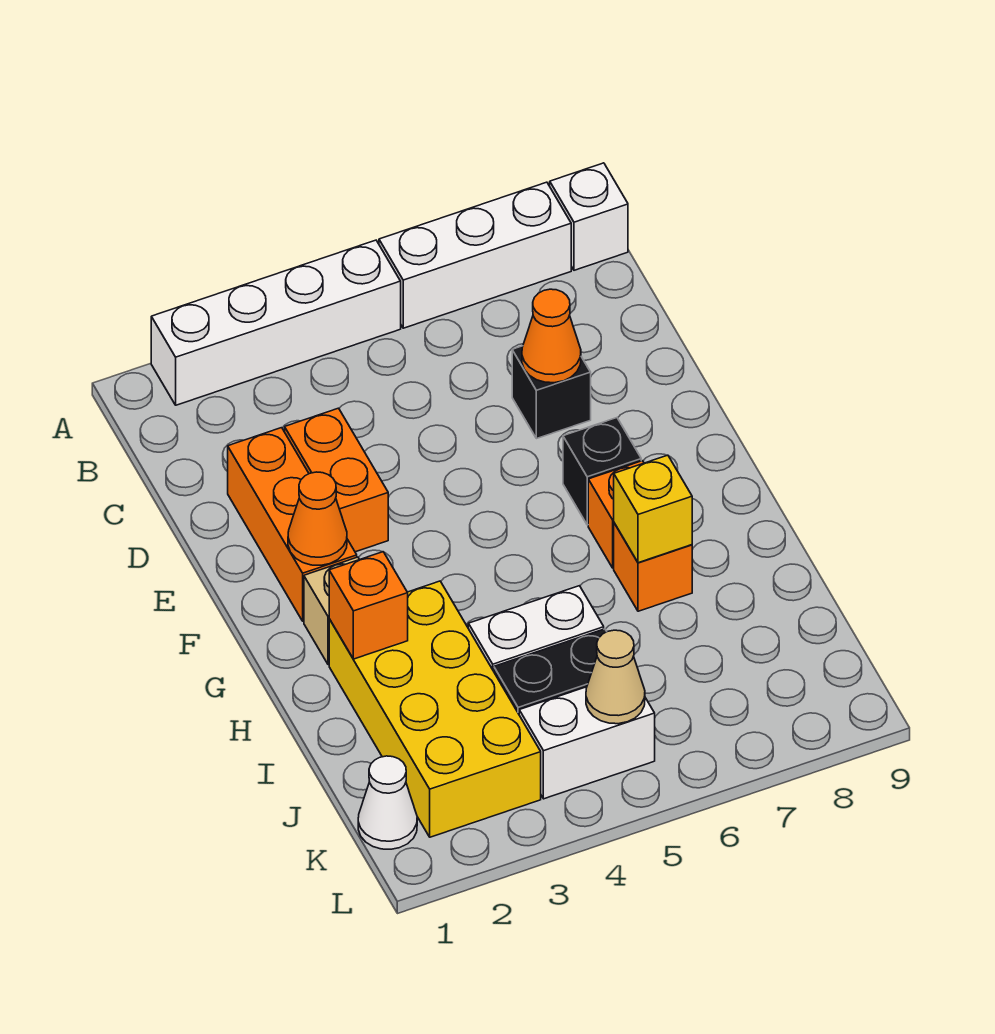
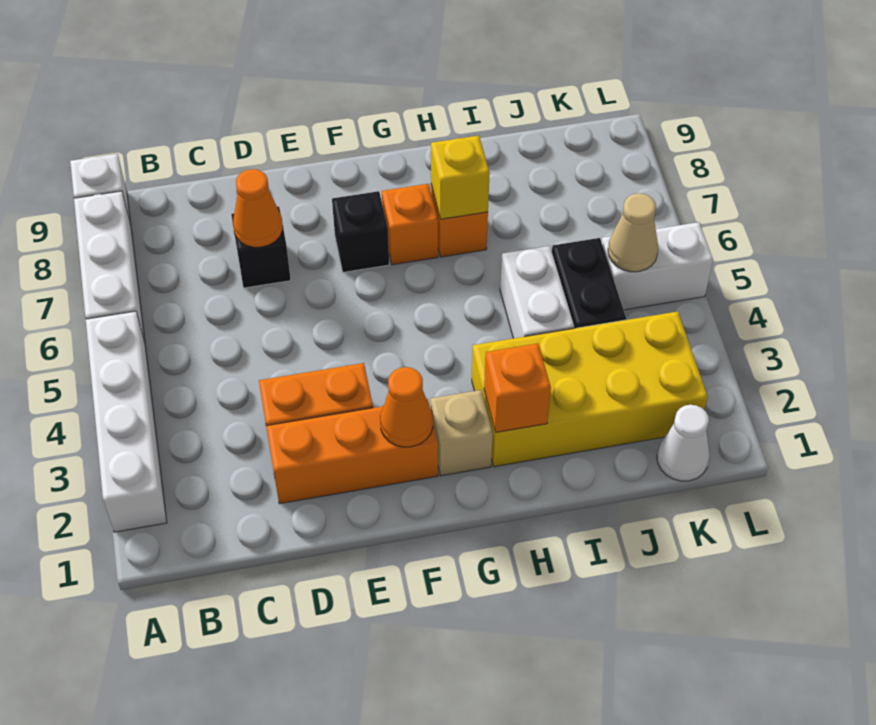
white 1x2 brick [519,687,655,799] -> white 1x2 brick turned to [602,222,713,310]

